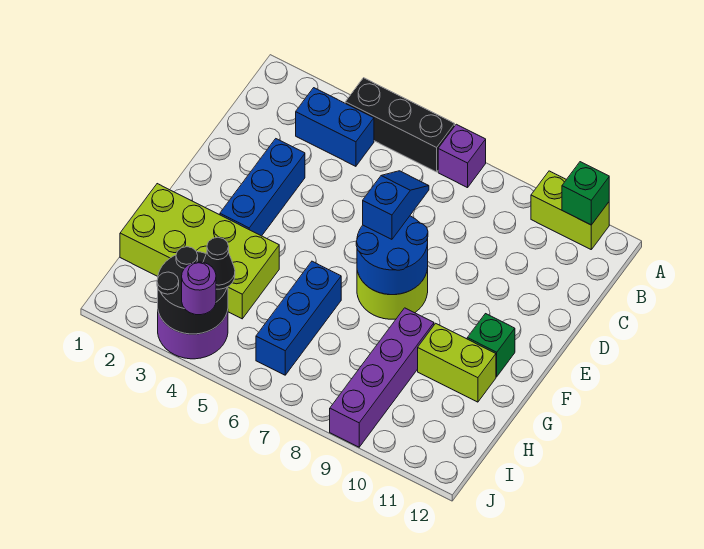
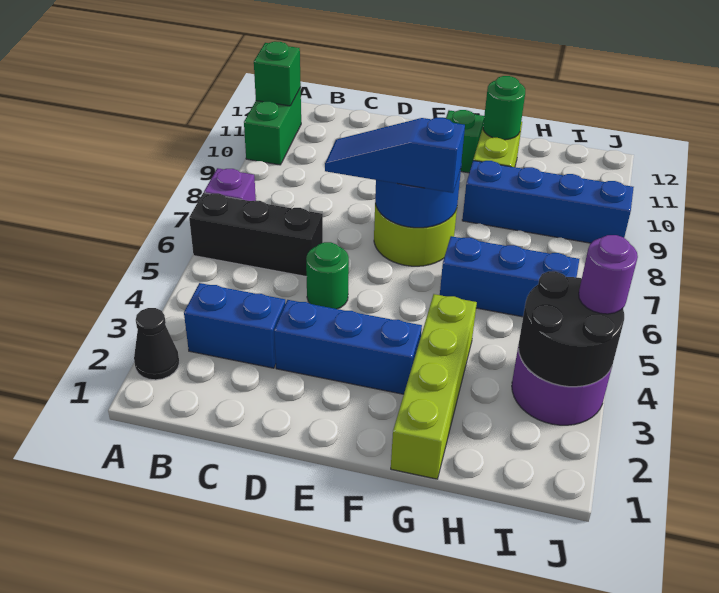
black 1x3 brick [345,78,455,172] -> black 1x3 brick turned to [189,193,323,277]
lime 1x2 brick [531,171,609,249] -> green 1x2 brick [244,88,301,165]
blue 1x2 brick [296,88,374,166] -> blue 1x2 brick turned to [184,283,285,368]
none -> green 1x1 round brick [306,242,349,309]
blue 1x2 slope [363,171,429,239] -> blue 1x3 slope [325,118,465,193]
lime 2x4 brick [120,184,279,319] -> lime 1x4 brick [391,294,477,479]
purple 1x4 brick [330,308,434,447] -> blue 1x4 brick [462,161,634,243]
none -> green 1x1 round brick [483,76,525,140]
black 1x1 cone [203,237,235,289] -> black 1x1 cone moved to [134,308,179,380]

